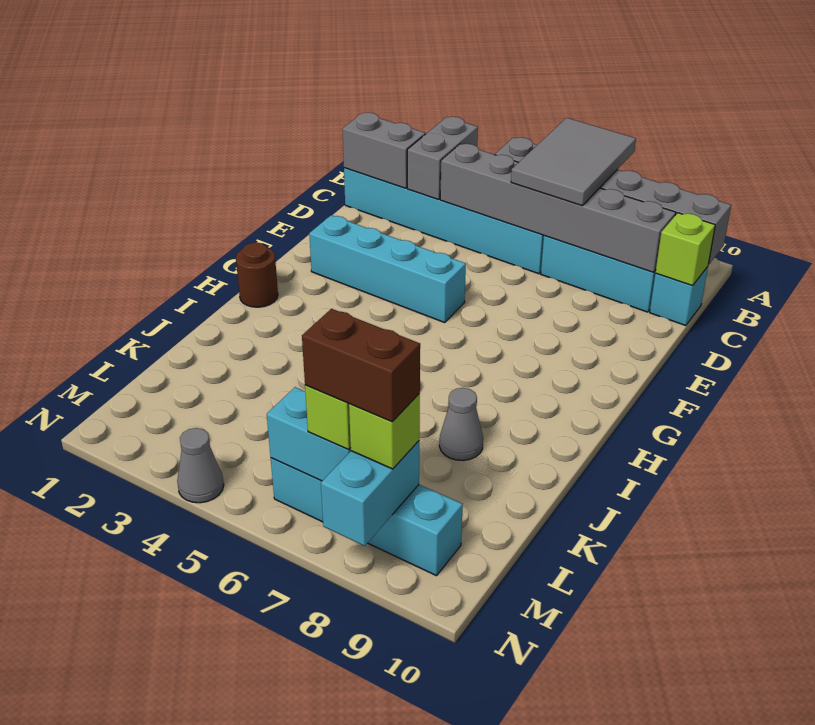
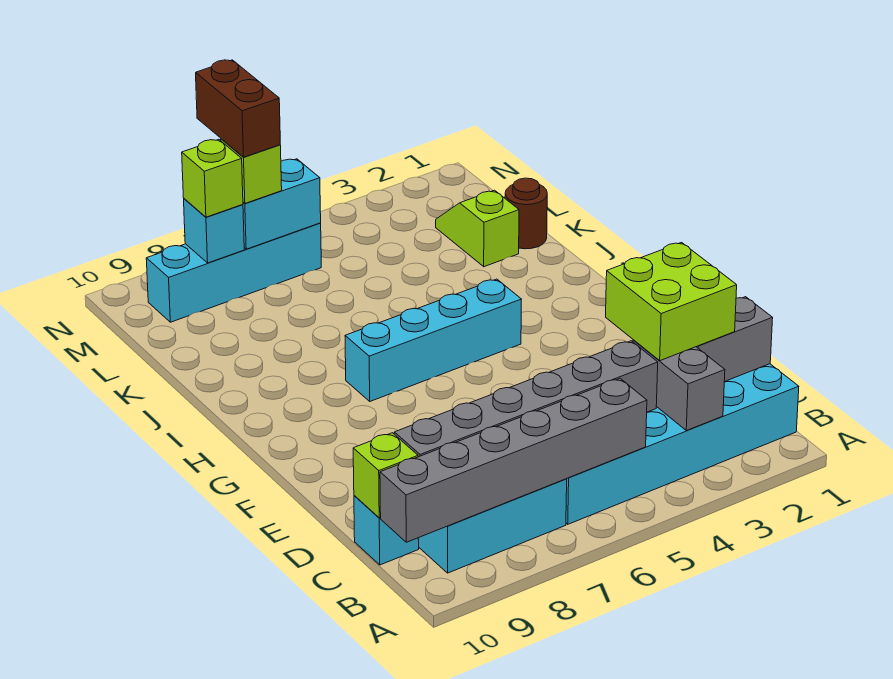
grey 2x3 tile [511,118,636,206] -> none
none -> lime 2x2 brick [606,243,737,361]
cyan 1x4 brick [309,215,466,322] -> cyan 1x4 brick moved to [345,279,522,401]
brown 1x1 round brick [236,242,278,307] -> brown 1x1 round brick moved to [505,178,547,249]
grey 1x1 cone [439,388,483,460] -> none
none -> lime 1x2 slope [436,190,519,267]
brown 1x2 brick [302,309,420,422] -> brown 1x2 brick turned to [196,60,280,157]
cyan 1x2 brick [321,441,419,546] -> cyan 1x1 brick [184,199,244,263]
grey 1x1 cone [177,428,224,503] -> none

